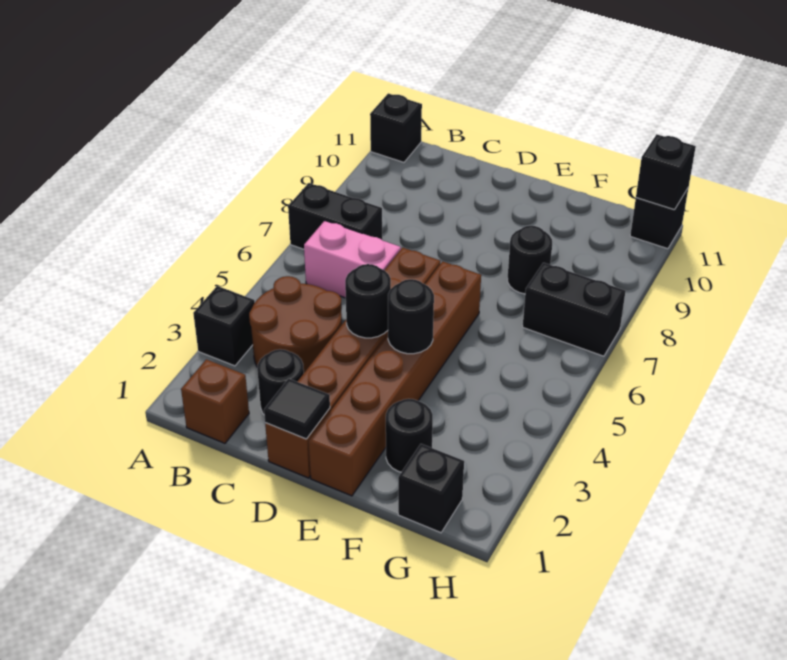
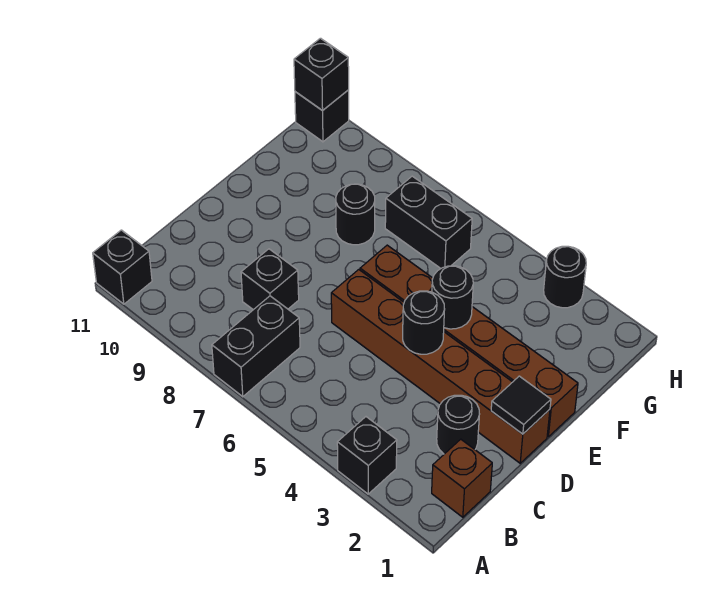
brown 2x2 round brick [249,276,342,373] -> none
pink 1x2 brick [304,221,401,298] -> none
black 1x1 round brick [386,399,433,472] -> black 1x1 round brick moved to [544,246,586,308]
black 1x1 brick [398,444,464,533] -> black 1x1 brick moved to [241,249,299,310]
black 1x2 brick [523,263,626,356] -> black 1x2 brick turned to [385,176,472,268]

